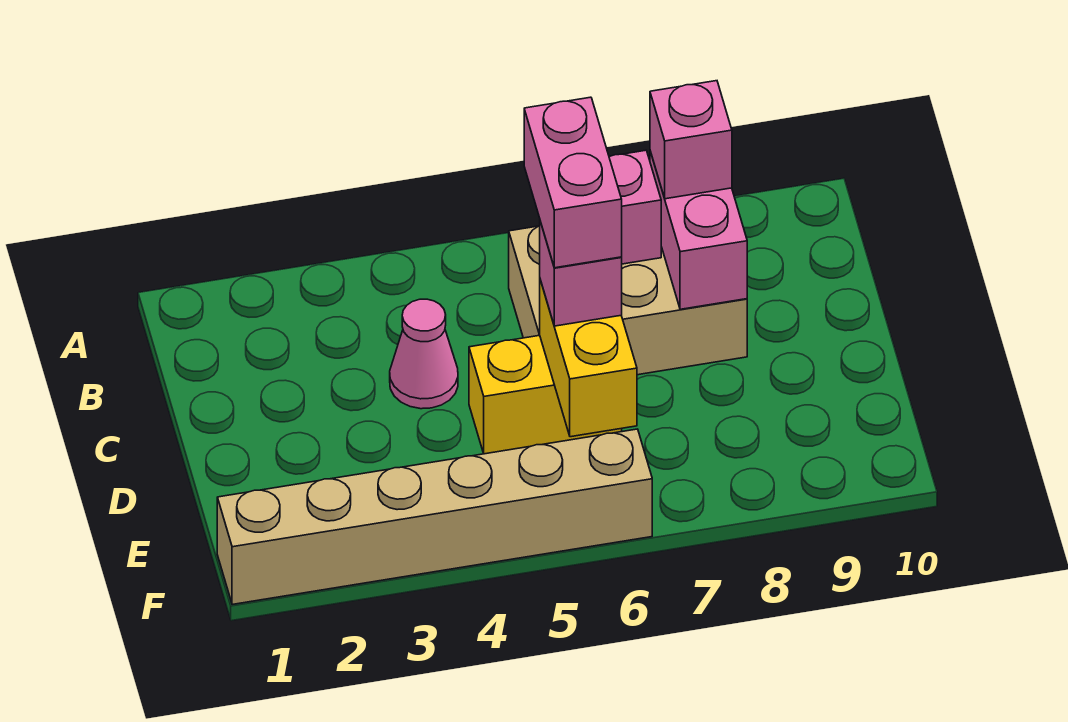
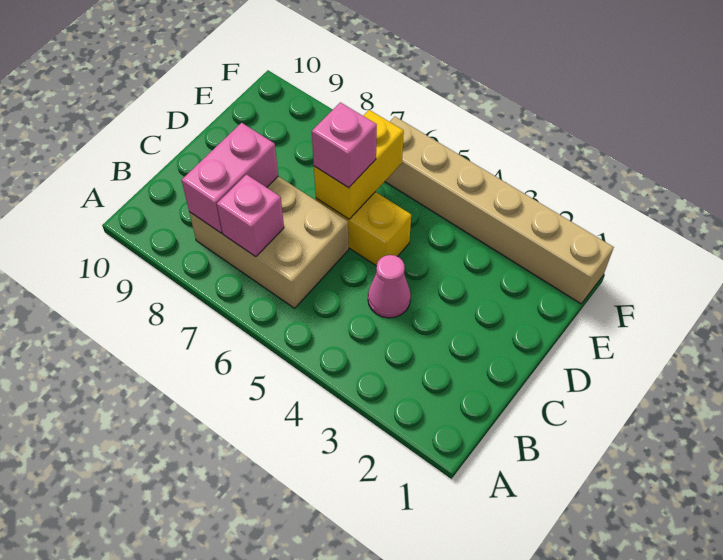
pink 1x1 brick [650,81,732,199] -> none
pink 1x2 brick [524,97,622,268] -> none

